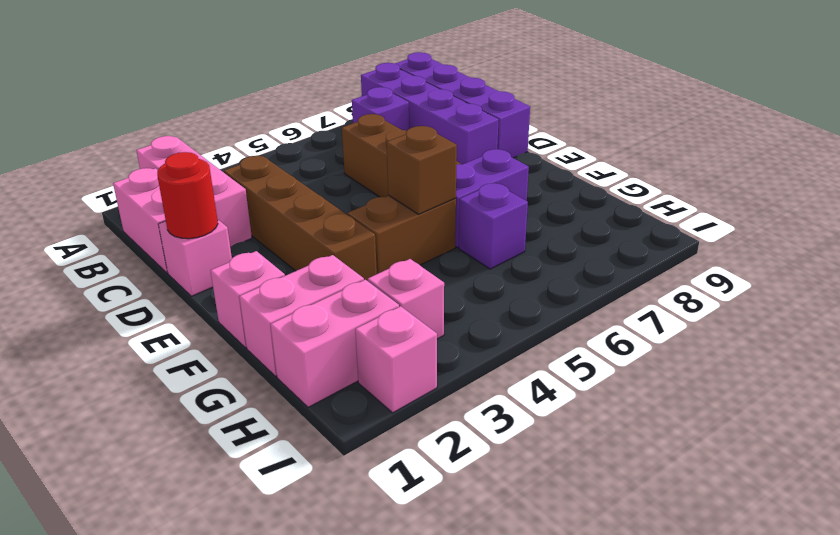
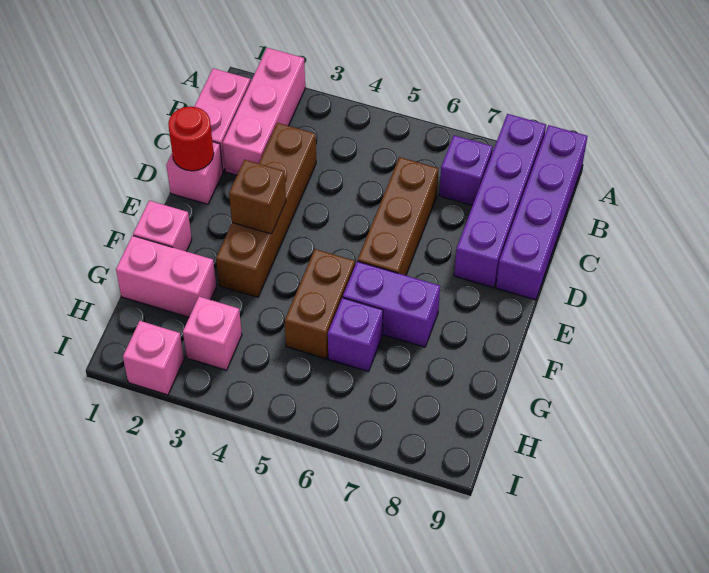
brown 1x2 brick [347,195,456,274] -> brown 1x2 brick turned to [285,249,355,359]
brown 1x1 brick [387,126,457,214] -> brown 1x1 brick moved to [229,160,286,234]
pink 1x2 brick [271,280,399,407] -> none

